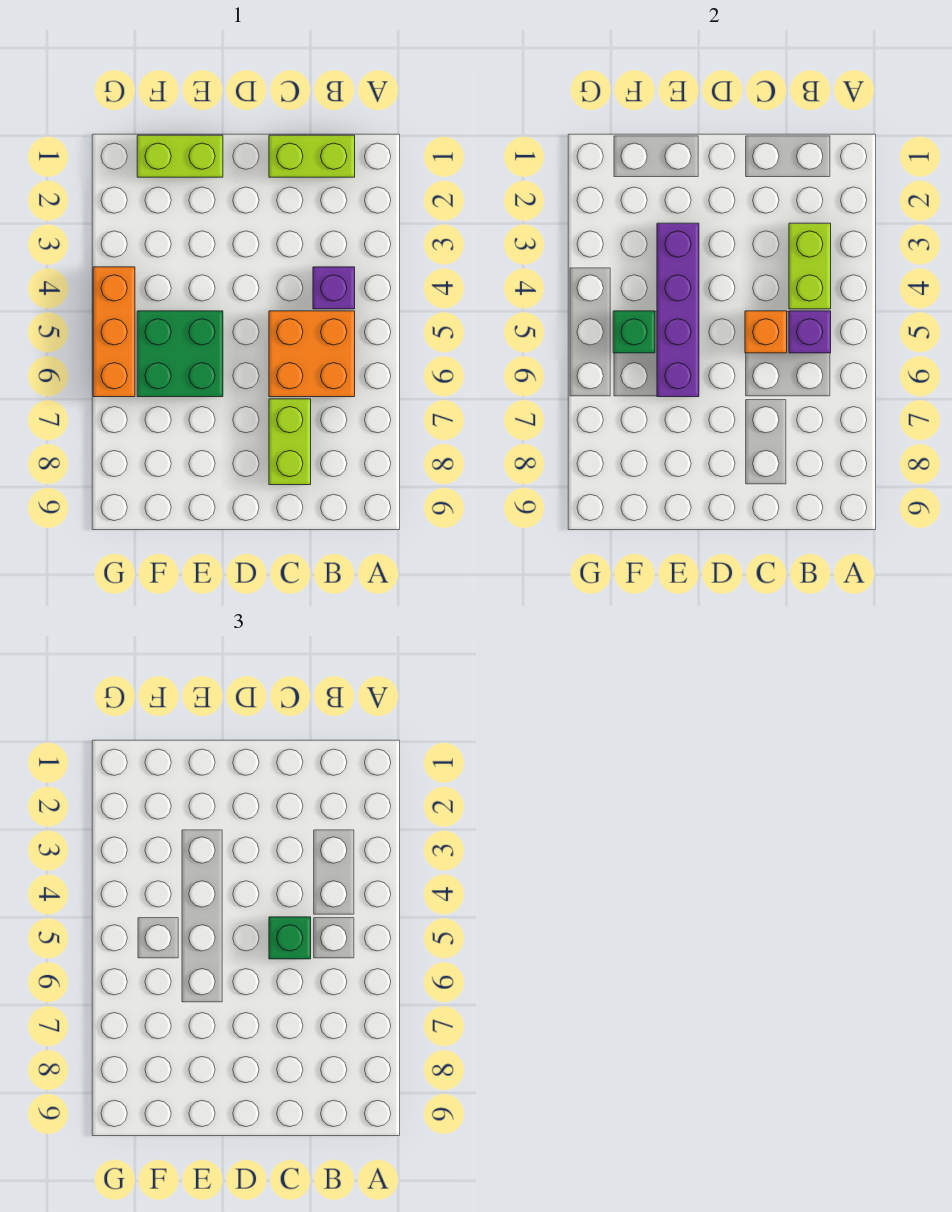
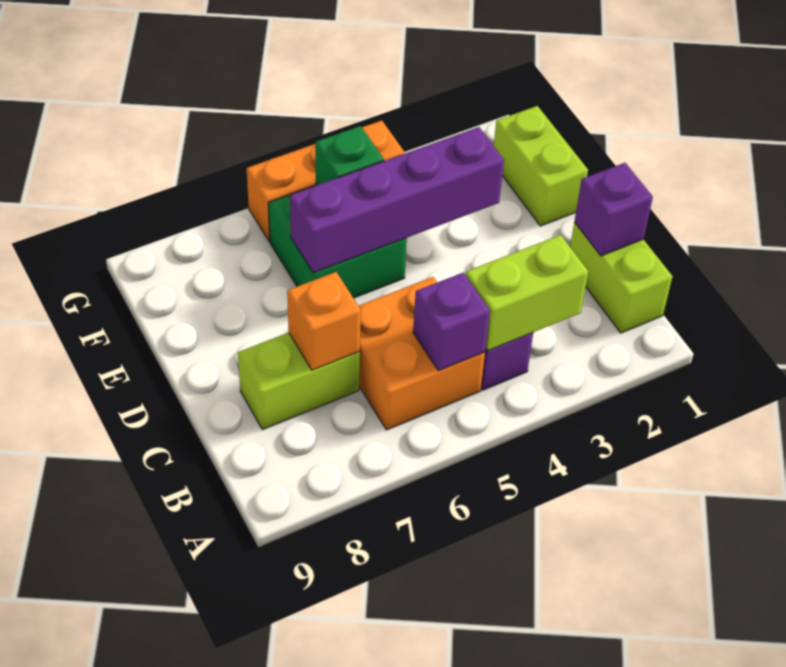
none -> purple 1x1 brick [574,163,653,256]
orange 1x1 brick [745,311,787,353] -> orange 1x1 brick moved to [287,272,361,370]
green 1x1 brick [269,917,311,959] -> none

